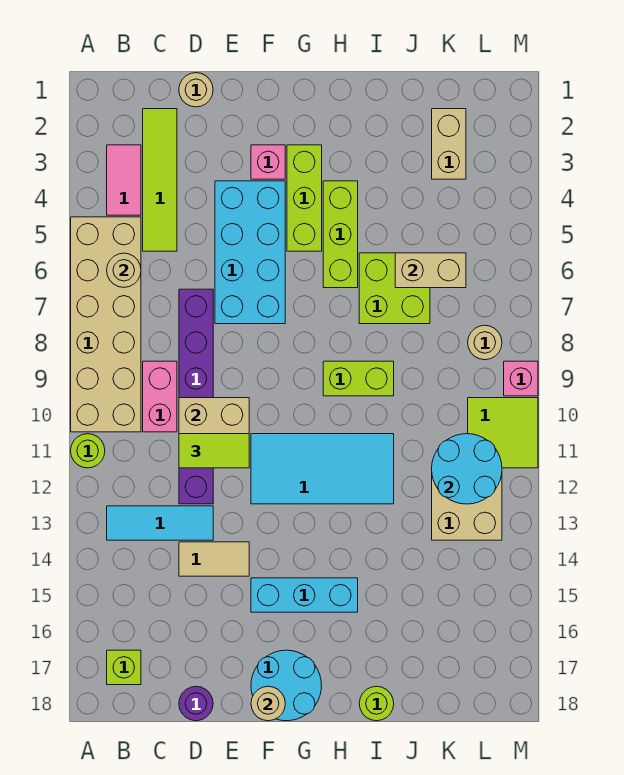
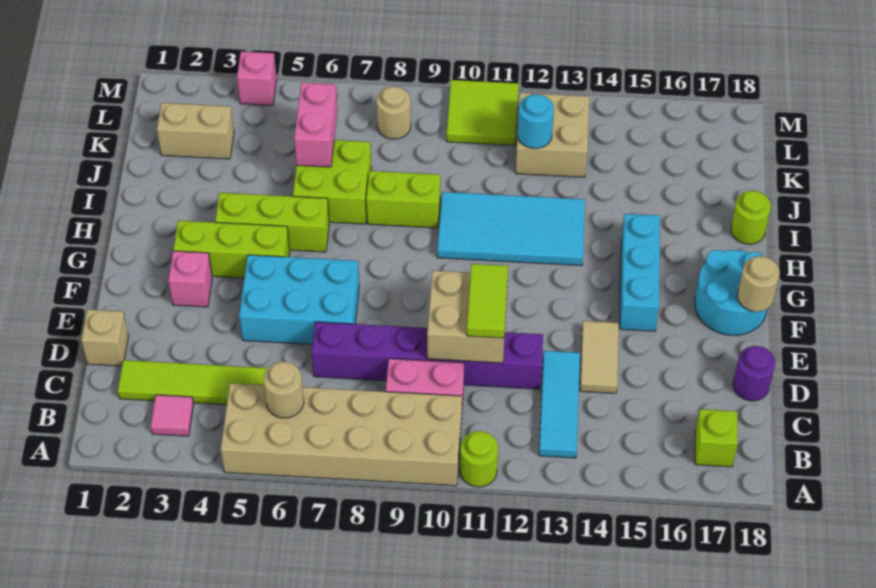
pink 1x2 tile [107,145,141,215] -> pink 1x1 tile [151,395,194,436]
tan 1x1 round brick [179,73,213,107] -> tan 1x1 brick [81,310,129,366]
cyan 2x4 brick [215,181,285,324] -> cyan 2x3 brick [239,255,359,344]
cyan 2x4 tile [251,434,394,504] -> cyan 2x4 tile turned to [437,192,585,266]
lime 1x2 brick [323,361,394,396] -> lime 1x2 brick turned to [366,171,440,228]
tan 1x2 brick [395,253,466,288] -> pink 1x2 brick [294,83,338,167]
cyan 2x2 round brick [432,434,502,504] -> cyan 1x1 round brick [518,94,554,149]
pink 1x1 brick [504,361,538,396] -> pink 1x1 brick moved to [237,51,277,105]

